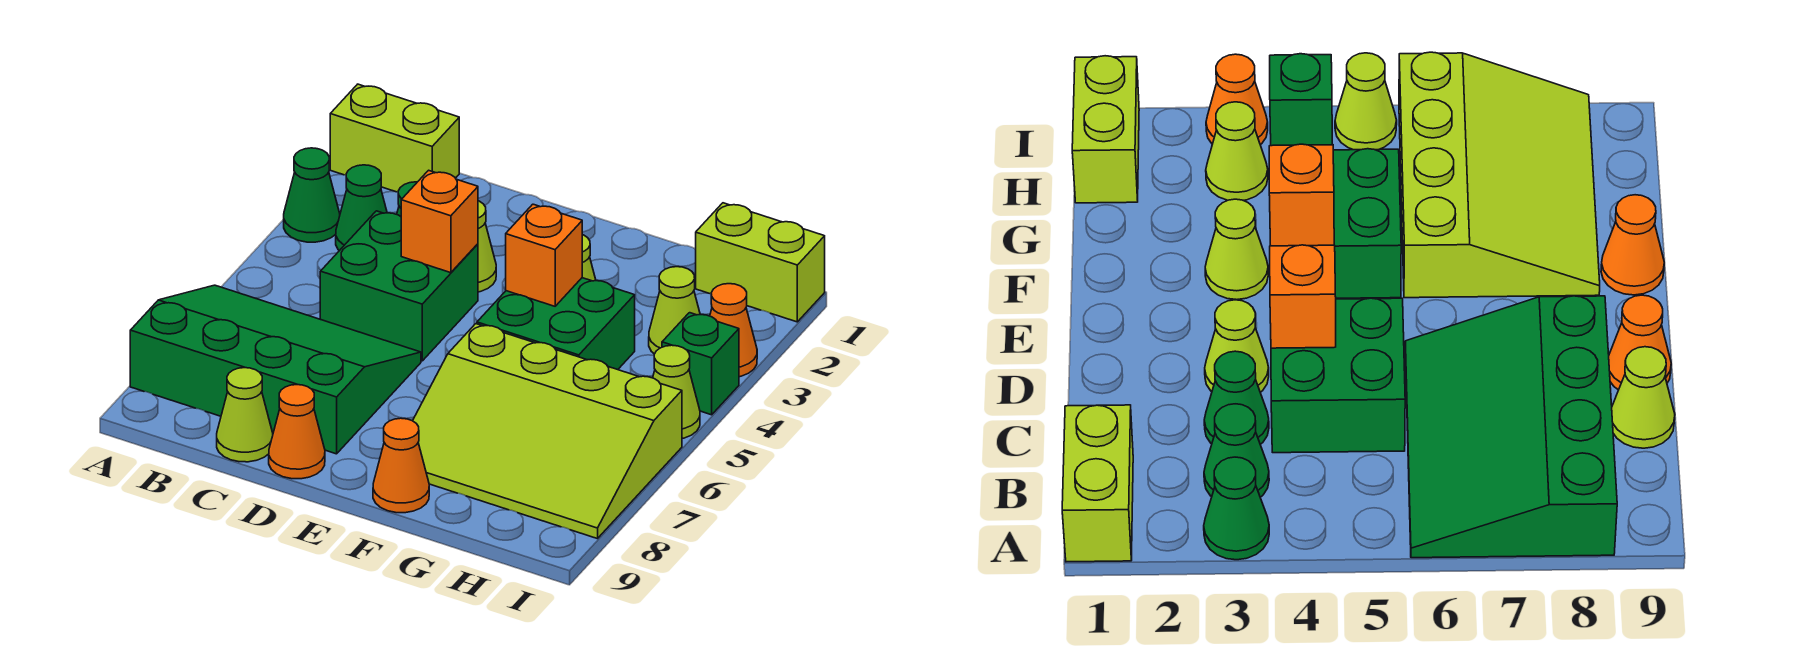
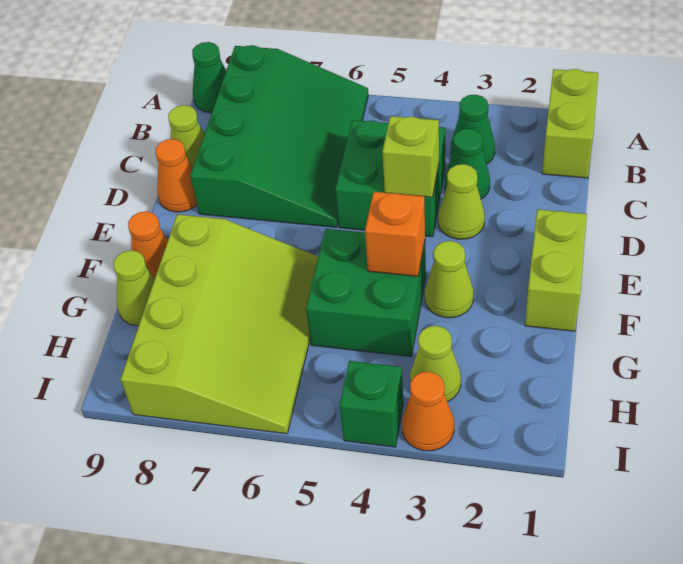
green 1x1 cone [284,148,340,242] -> green 1x1 cone moved to [192,42,226,113]
orange 1x1 brick [401,170,478,273] -> lime 1x1 brick [382,116,439,197]
lime 3x4 slope [413,324,682,539] -> lime 3x4 slope turned to [121,214,318,434]
lime 1x2 brick [696,203,825,322] -> lime 1x2 brick moved to [525,209,587,331]
lime 1x1 cone [653,345,700,439] -> lime 1x1 cone moved to [114,250,155,326]

